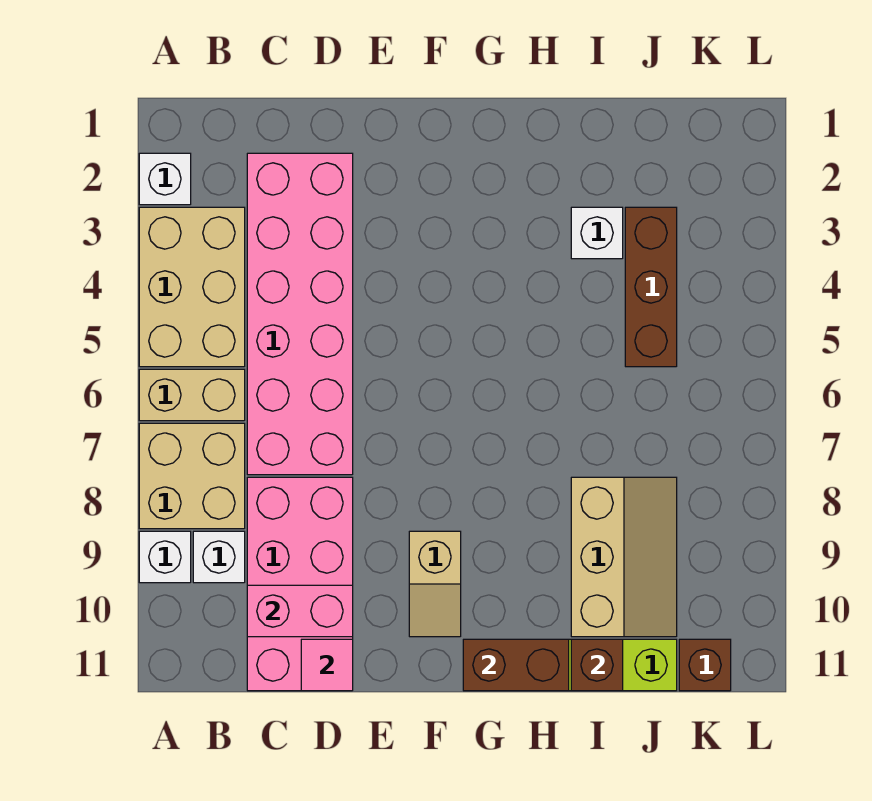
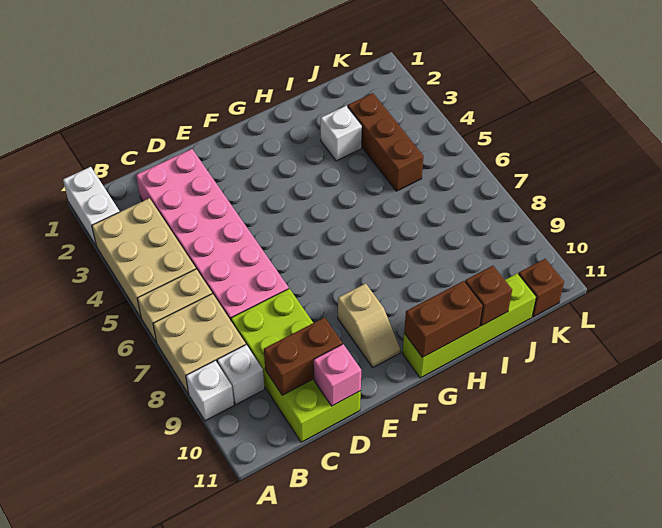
white 1x1 brick [139,153,191,205] -> white 1x2 brick [63,167,120,245]
pink 2x4 brick [247,477,353,691] -> lime 2x4 brick [231,289,361,442]
pink 1x2 brick [247,585,353,637] -> brown 1x2 brick [264,317,342,395]
pink 1x1 tile [301,639,353,691] -> pink 1x1 brick [314,344,361,406]
tan 2x3 slope [571,477,677,637] -> none

